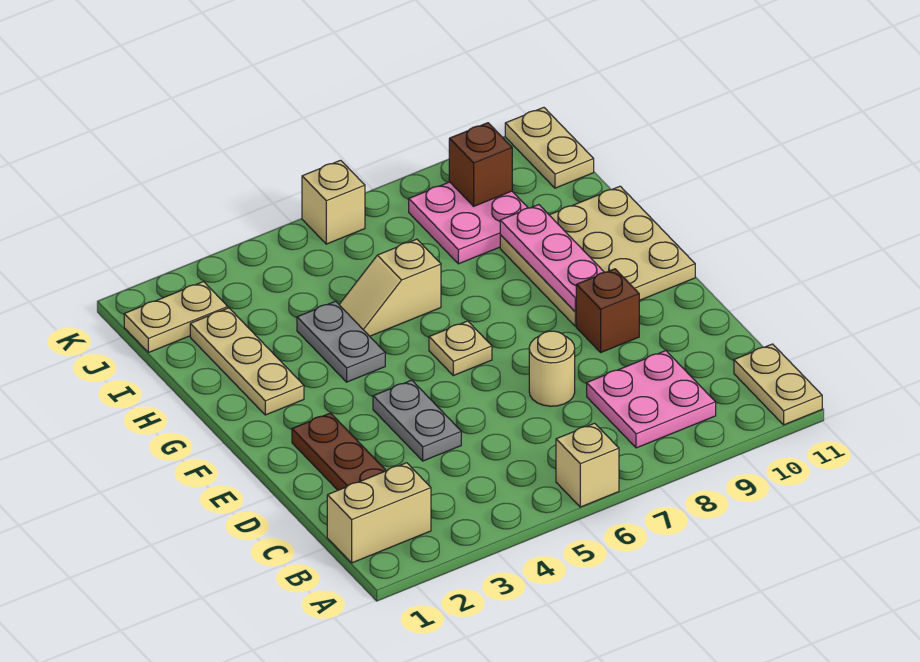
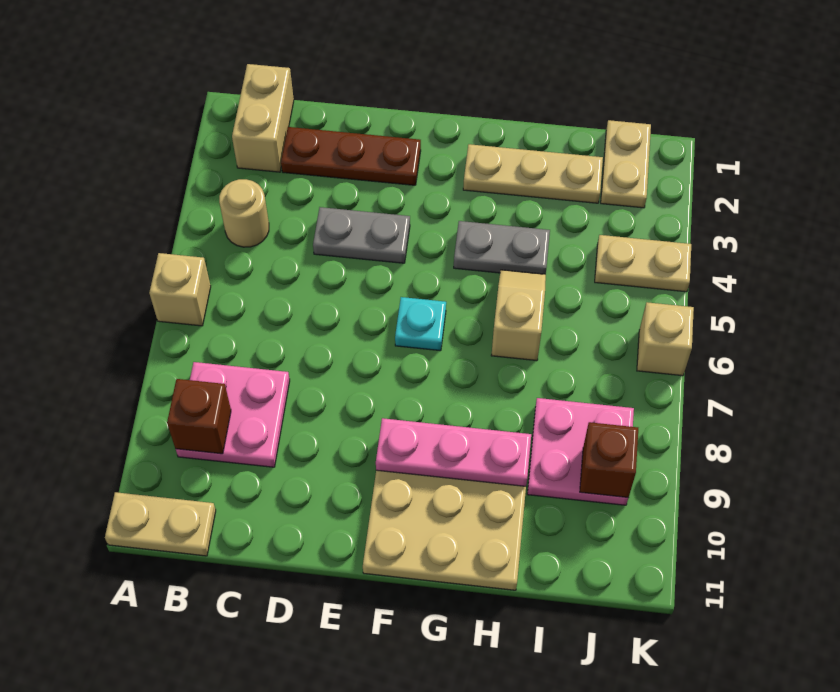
tan 1x1 round brick [529,331,575,406] -> tan 1x1 round brick moved to [219,179,269,247]
brown 1x1 brick [576,269,639,352] -> brown 1x1 brick moved to [167,379,231,454]
tan 1x1 plate [429,321,492,376] -> cyan 1x1 plate [395,297,446,351]
tan 1x2 plate [505,107,594,188] -> tan 1x2 plate moved to [595,235,691,292]

